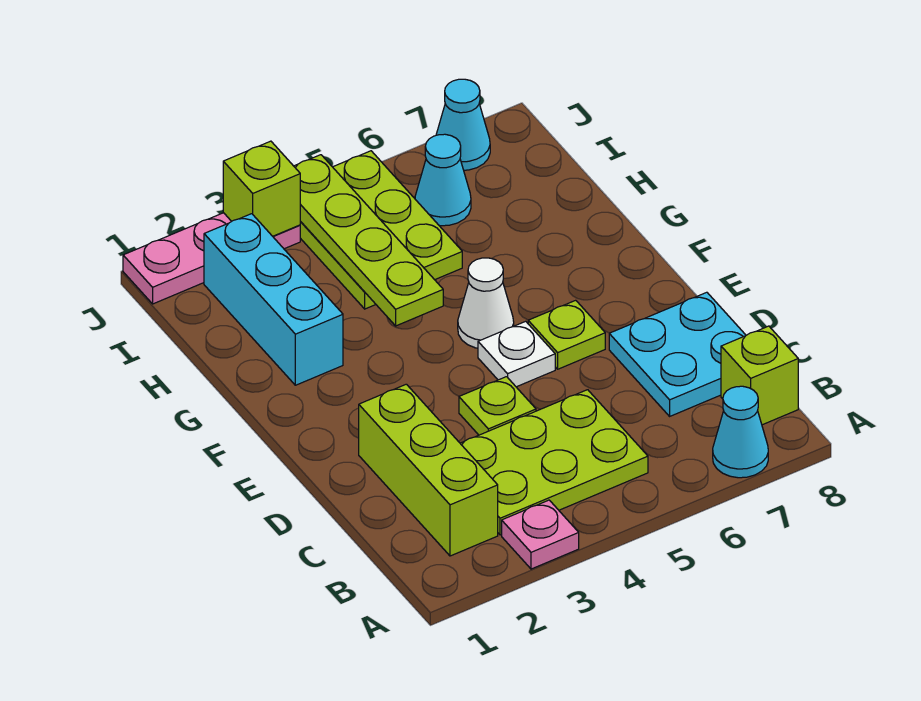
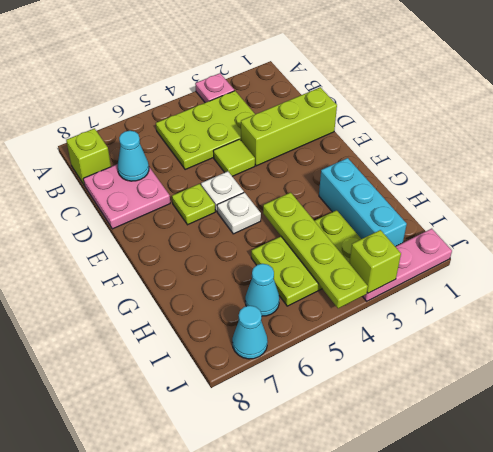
cyan 1x1 cone [713,386,768,478] -> cyan 1x1 cone moved to [118,131,149,181]
lime 1x3 brick [359,384,498,556] -> lime 1x3 brick turned to [241,87,337,166]
cyan 2x2 plate [609,292,746,416] -> pink 2x2 plate [83,164,170,229]
lime 1x1 plate [459,377,536,435] -> lime 1x1 tile [213,139,255,176]
white 1x1 cone [458,258,514,348] -> white 1x1 plate [217,192,261,234]
lime 2x3 plate [300,151,462,309] -> lime 2x3 plate turned to [251,210,361,306]

